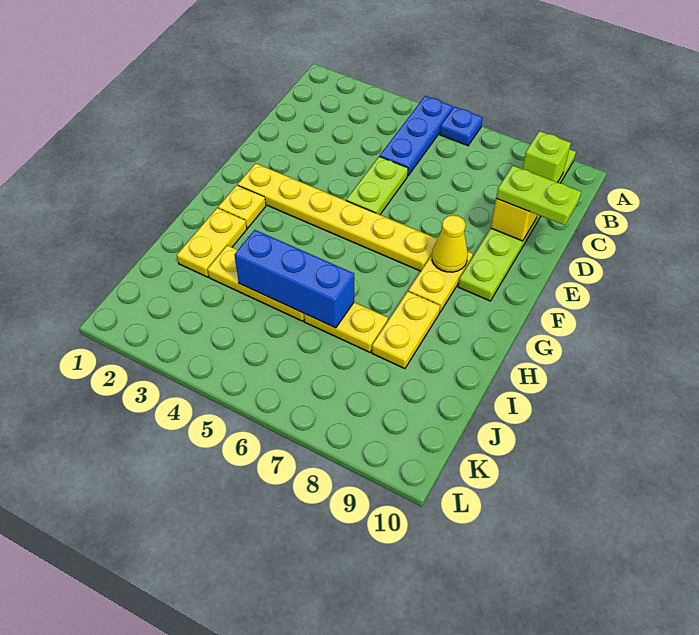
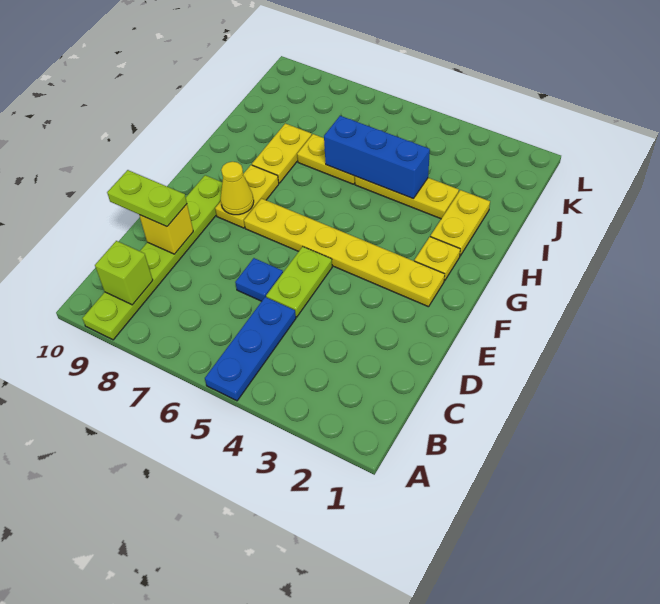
blue 1x1 plate [440,107,483,146] -> blue 1x1 plate moved to [235,258,283,301]

